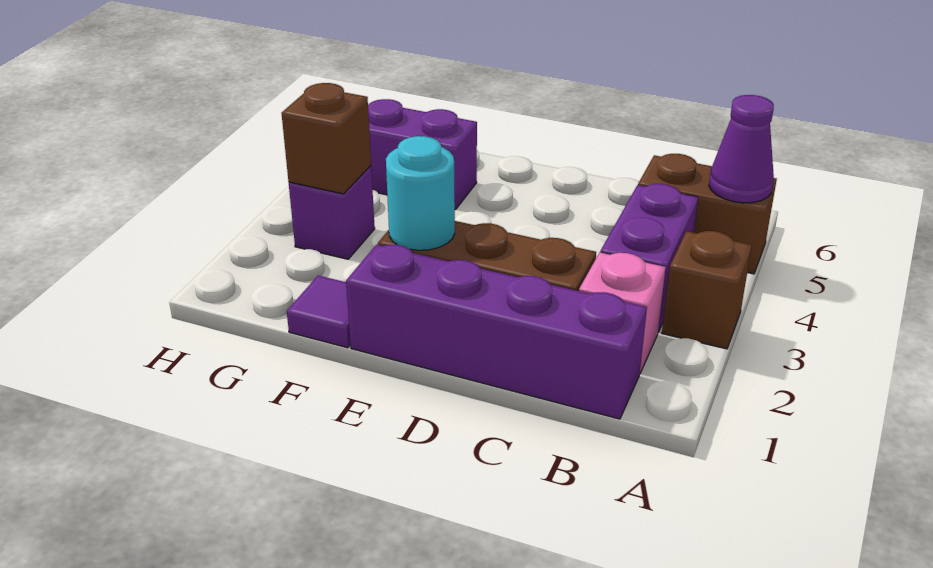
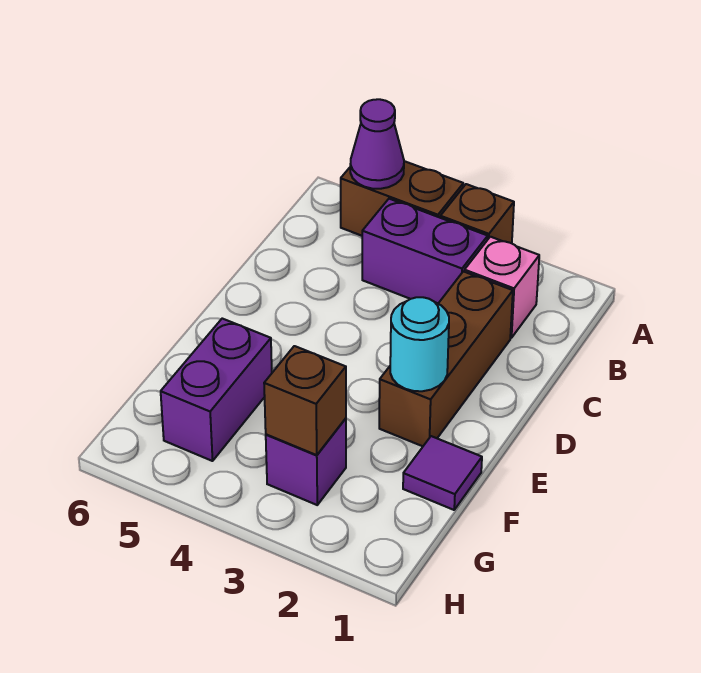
brown 1x2 brick [638,154,777,274] -> brown 1x2 brick turned to [341,161,463,236]
purple 1x4 brick [346,245,647,419] -> none

